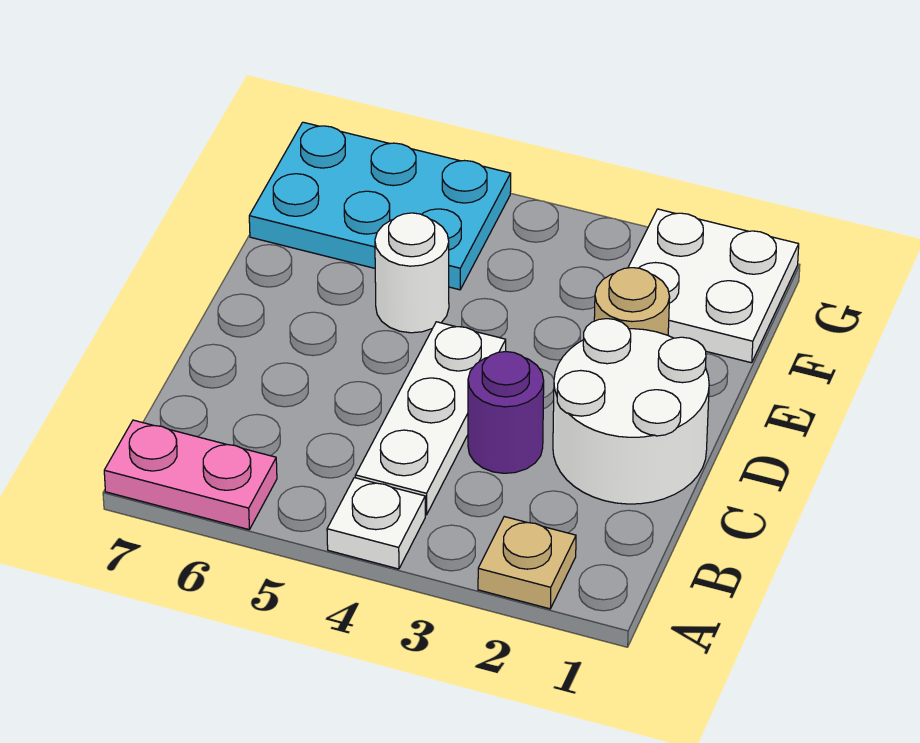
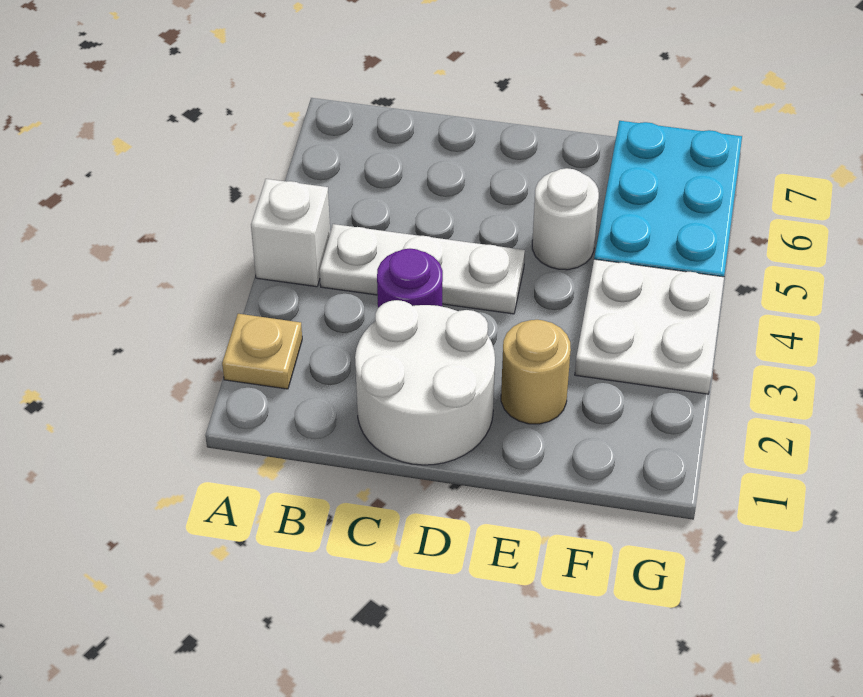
white 1x1 plate [327,478,425,569] -> white 1x1 brick [251,179,330,287]
pink 1x2 plate [104,420,277,530] -> none
white 2x2 plate [628,209,799,363] -> white 2x2 plate moved to [575,259,724,394]

